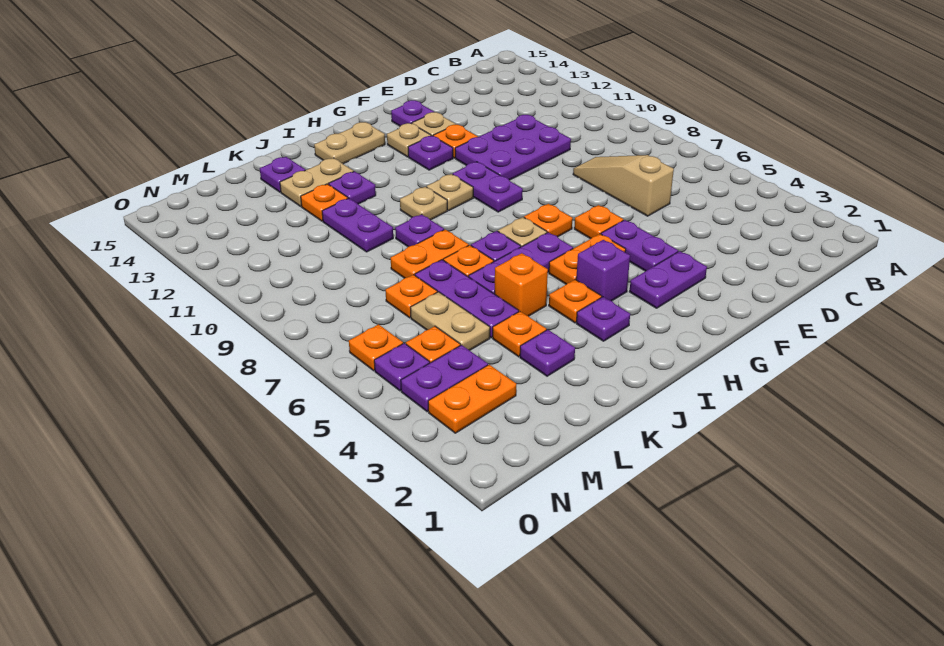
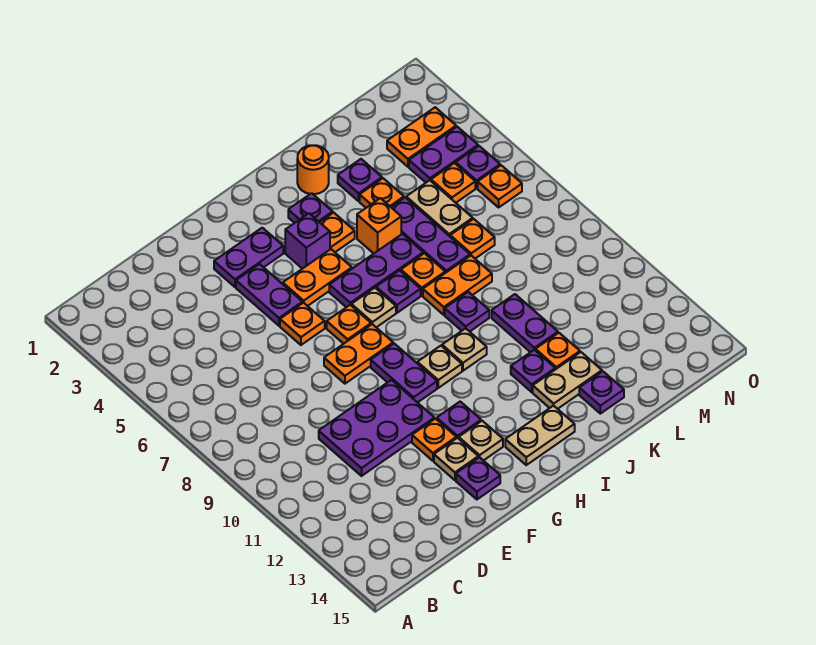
tan 1x3 slope [573,155,674,216] -> none
none -> orange 1x2 plate [324,324,393,384]
none -> orange 1x1 round brick [297,145,329,194]

